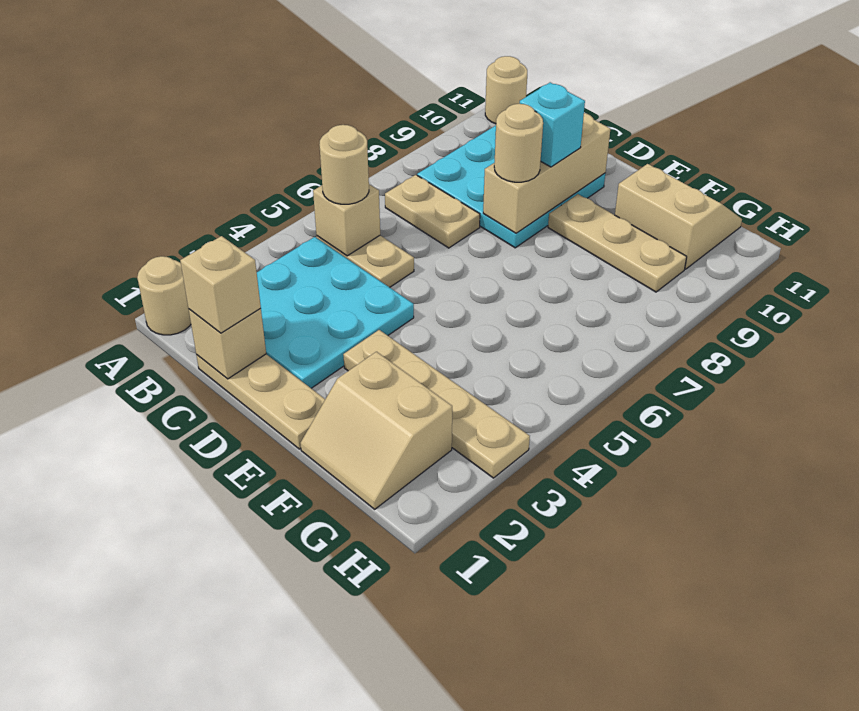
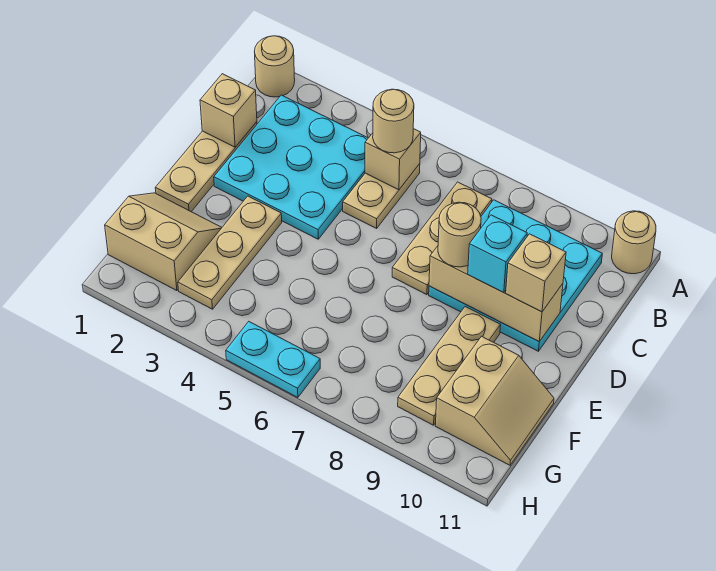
tan 1x2 plate [385,175,480,248] -> tan 1x3 plate [392,182,492,295]
tan 1x1 brick [180,236,261,333] -> tan 1x1 brick moved to [506,234,566,312]
tan 1x4 plate [343,330,530,478] -> tan 1x3 plate [178,196,282,309]
tan 2x2 slope [300,352,452,509] -> tan 2x2 slope turned to [105,193,222,291]
none -> cyan 1x2 plate [226,322,320,398]

